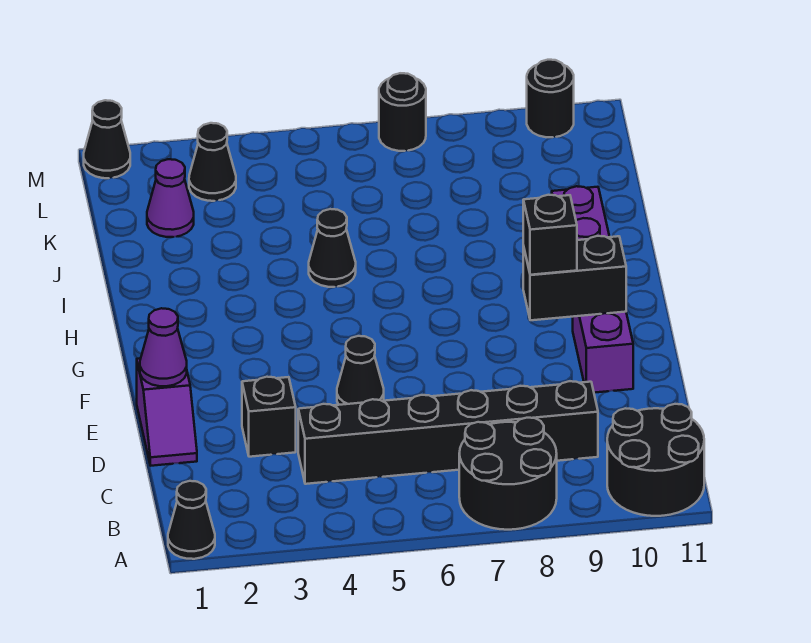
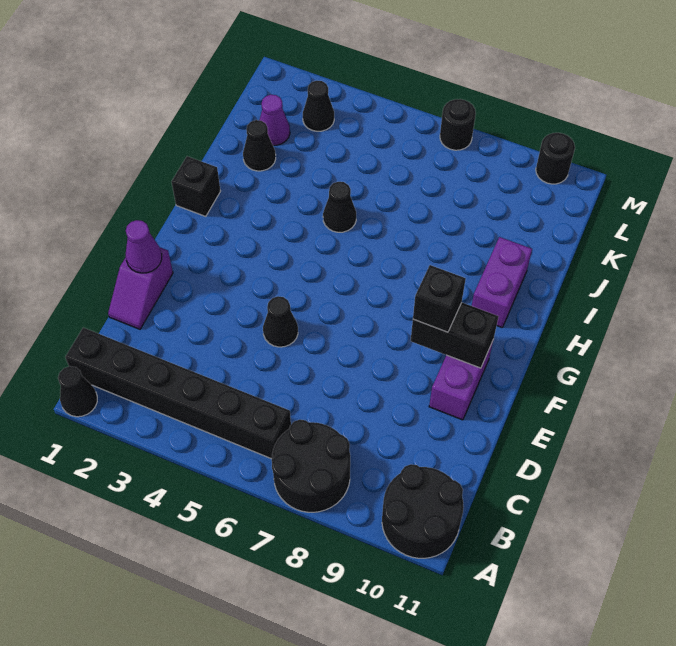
black 1x6 brick [298,381,598,484] -> black 1x6 brick moved to [65,328,291,459]
black 1x1 brick [242,377,296,457] -> black 1x1 brick moved to [172,156,220,216]
black 1x1 cone [84,100,130,178] -> black 1x1 cone moved to [243,120,276,171]

